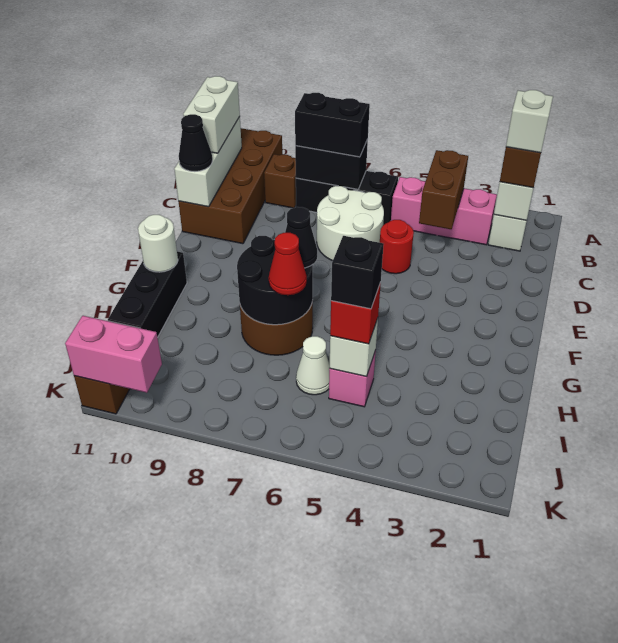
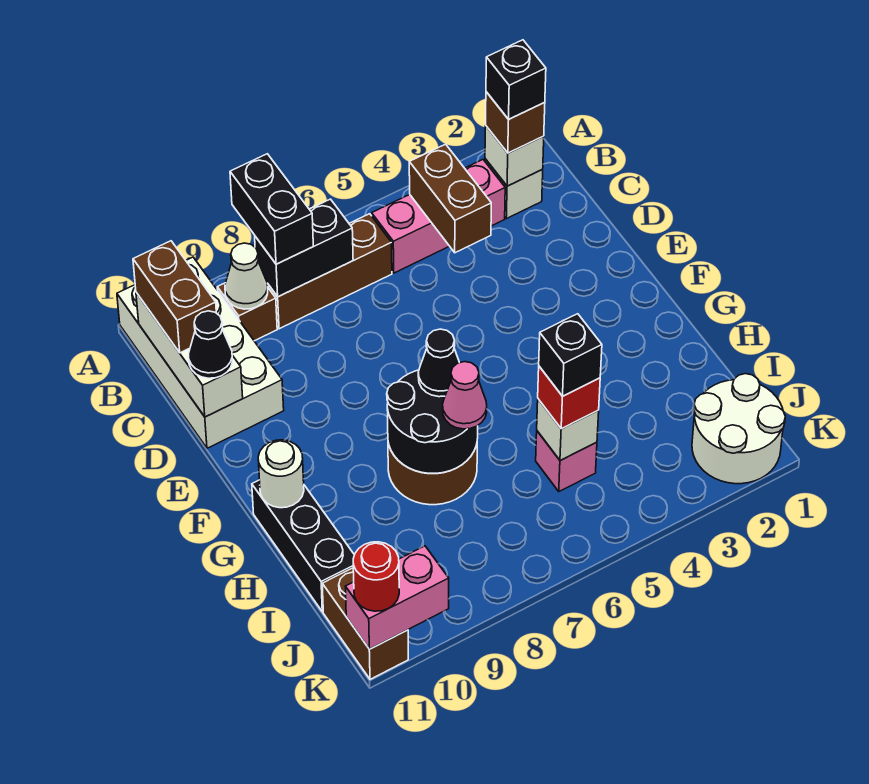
brown 2x4 brick [179,128,282,244] -> white 2x4 brick [117,257,284,448]
white 1x1 brick [506,90,553,153] -> black 1x1 brick [486,40,546,119]
black 1x3 brick [296,171,398,225] -> brown 1x3 brick [267,214,392,329]
black 1x2 brick [295,93,370,157] -> black 1x2 brick turned to [230,154,313,264]
white 1x2 brick [183,76,240,153] -> brown 1x2 brick [133,241,216,353]
white 2x2 round brick [317,186,384,261] -> white 2x2 round brick moved to [692,374,785,484]
red 1x1 round brick [380,220,414,274] -> red 1x1 round brick moved to [353,542,399,611]
red 1x1 cone [269,233,307,295] -> pink 1x1 cone [443,362,487,429]
white 1x1 cone [296,336,330,395] -> white 1x1 cone moved to [225,243,268,309]

